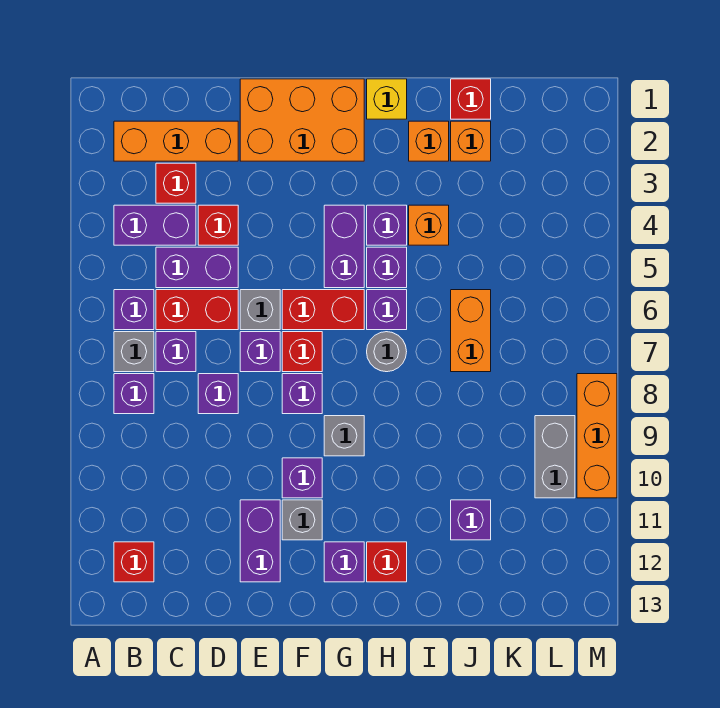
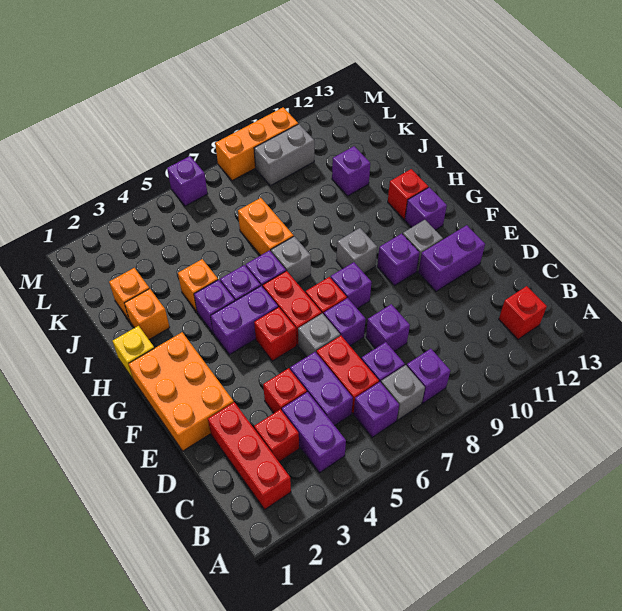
orange 1x3 brick [114,121,238,161] -> red 1x3 brick [208,402,291,509]
grey 1x1 round brick [367,332,407,372] -> grey 1x1 brick [271,236,311,283]
red 1x1 brick [451,79,491,119] -> red 1x1 brick moved to [254,307,296,361]
orange 1x2 brick [451,290,491,372] -> orange 1x2 brick turned to [238,198,294,256]
none -> purple 1x1 brick [167,156,208,206]

